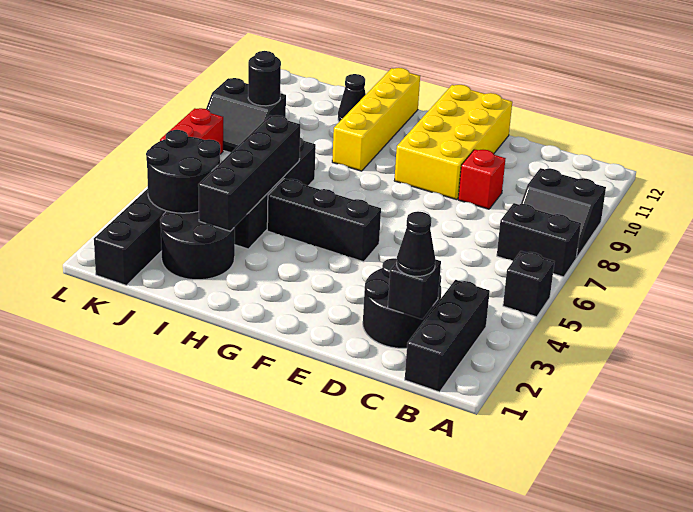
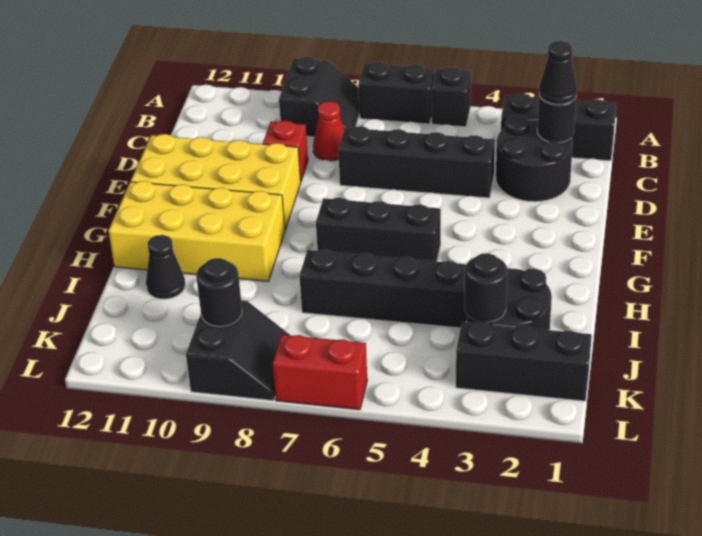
black 1x2 brick [497,203,581,277] -> black 1x2 brick turned to [359,62,435,124]
black 1x1 brick [388,259,441,319] -> black 1x1 round brick [537,96,576,142]
none -> red 1x1 cone [313,101,344,161]
black 1x3 brick [267,179,381,262] -> black 1x3 brick turned to [316,198,441,262]
yellow 1x4 brick [332,68,420,171] -> yellow 2x4 brick [108,181,285,281]
black 1x4 brick [198,115,300,231] -> black 1x4 brick moved to [338,126,495,198]
black 2x2 round brick [146,130,220,213] -> black 1x1 round brick [465,253,507,322]

